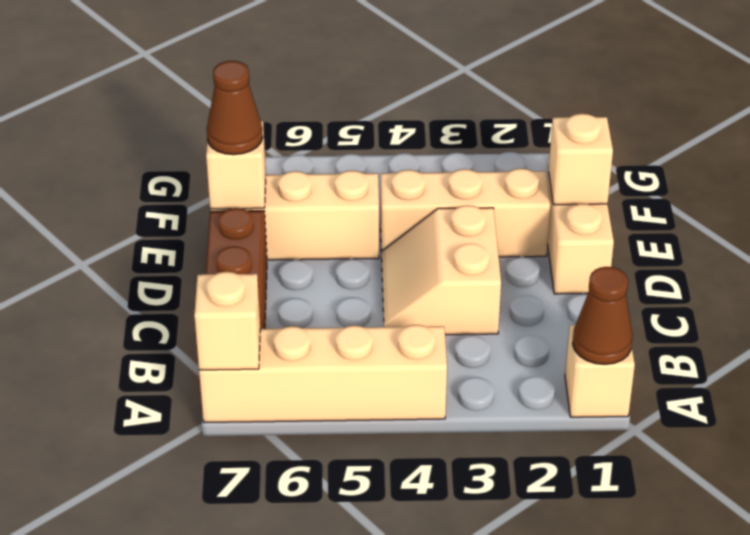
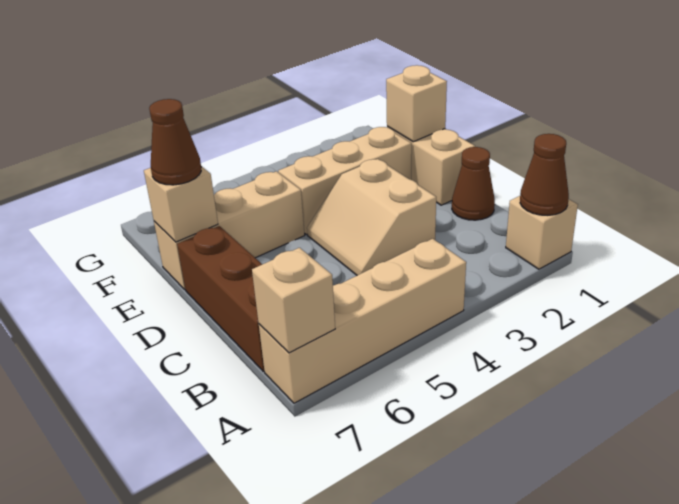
none -> brown 1x1 cone [452,147,495,220]

